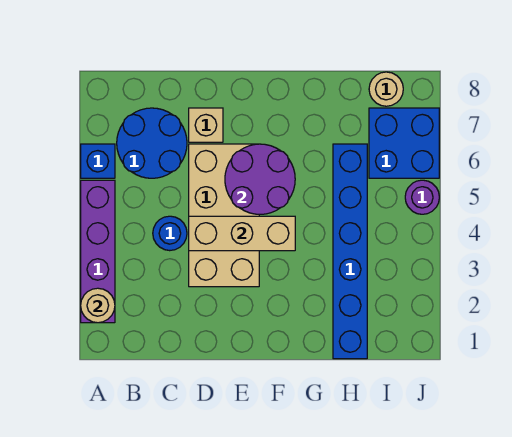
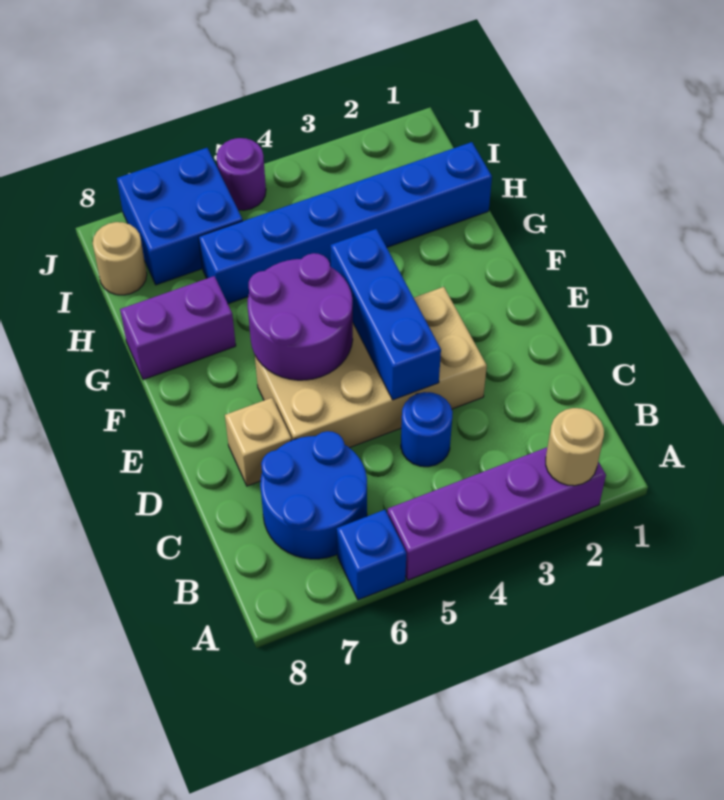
tan 1x3 brick [189,216,295,251] -> blue 1x3 brick [330,229,441,400]
none -> purple 1x2 brick [120,276,236,380]

